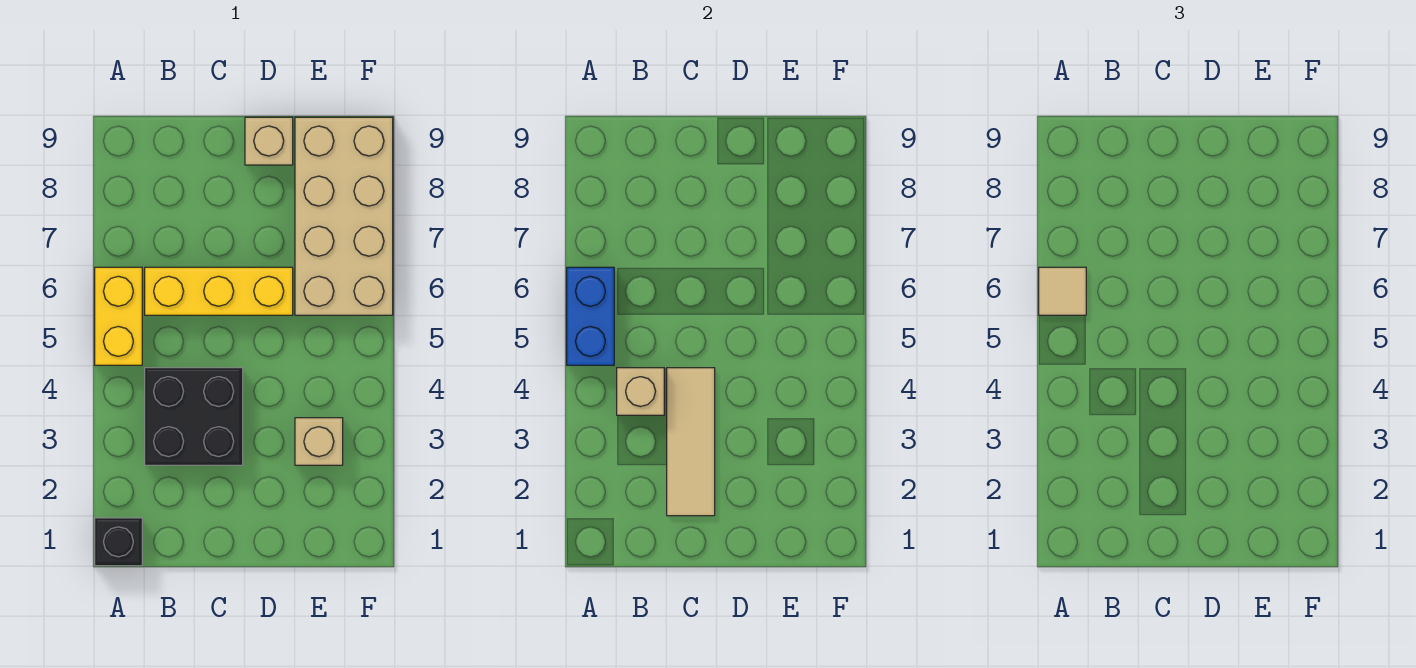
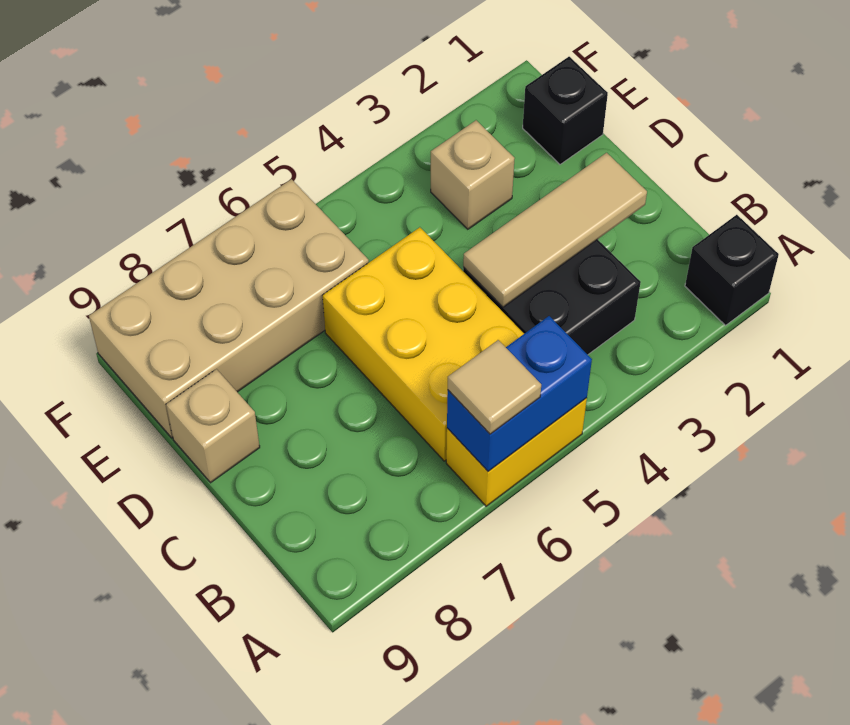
tan 1x1 brick [617,368,664,415] -> none
yellow 1x3 brick [145,267,293,315] -> yellow 2x3 brick [323,227,524,461]
none -> black 1x1 brick [523,57,608,164]

